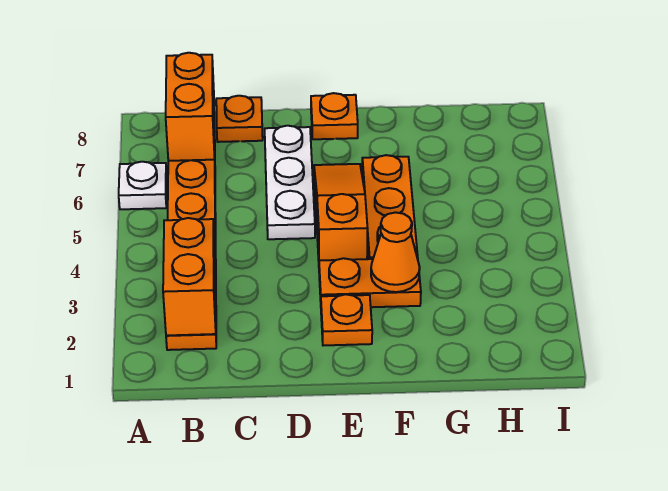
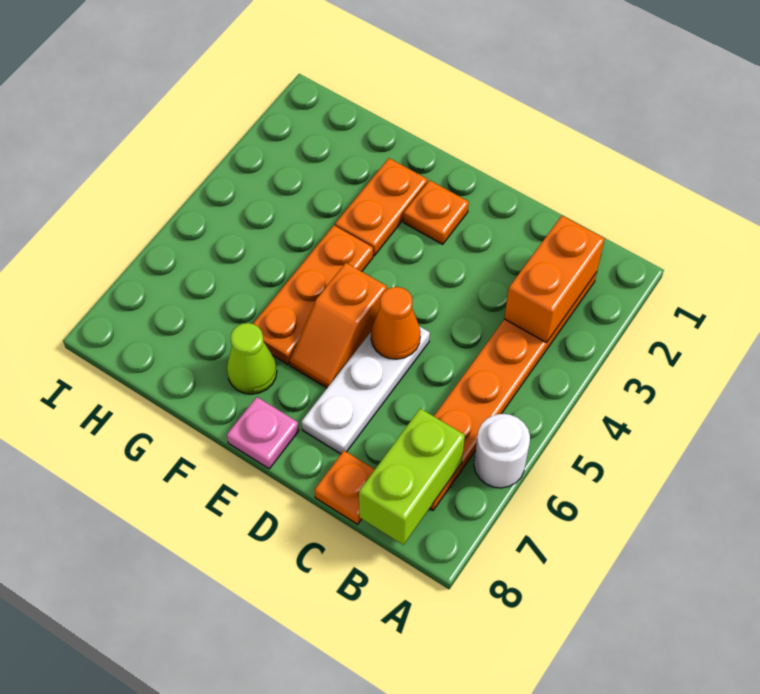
white 1x1 plate [119,162,167,209] -> white 1x1 round brick [474,414,530,488]
orange 1x2 brick [166,53,215,161] -> lime 1x2 brick [359,408,465,545]
orange 1x2 plate [319,258,421,307] -> orange 1x2 plate turned to [335,158,427,256]
orange 1x3 slope [314,164,368,261] -> orange 1x2 slope [290,263,387,388]
orange 1x1 plate [311,93,358,139] -> pink 1x1 plate [227,397,299,469]
orange 1x1 cone [371,212,420,292] -> orange 1x1 cone moved to [371,287,420,359]
none -> lime 1x1 cone [227,323,277,394]

